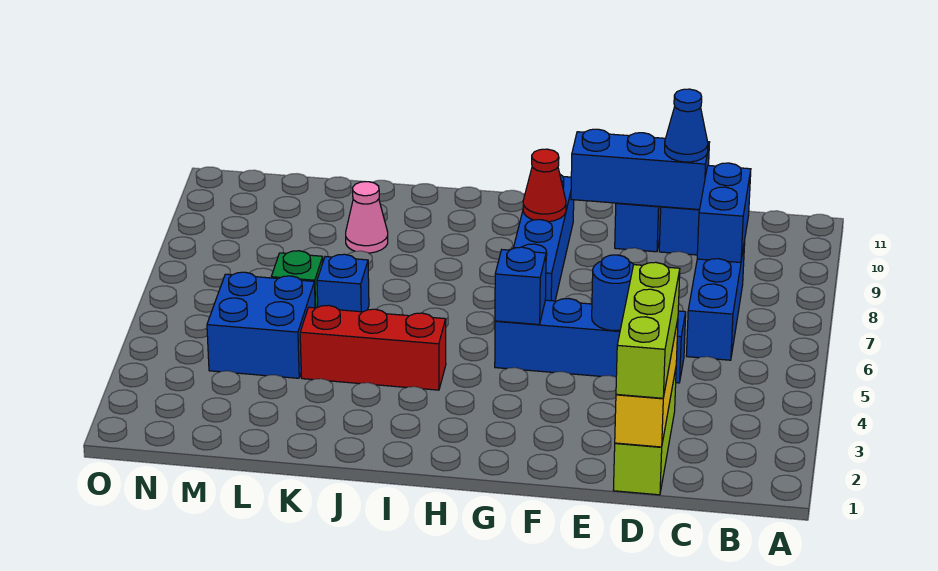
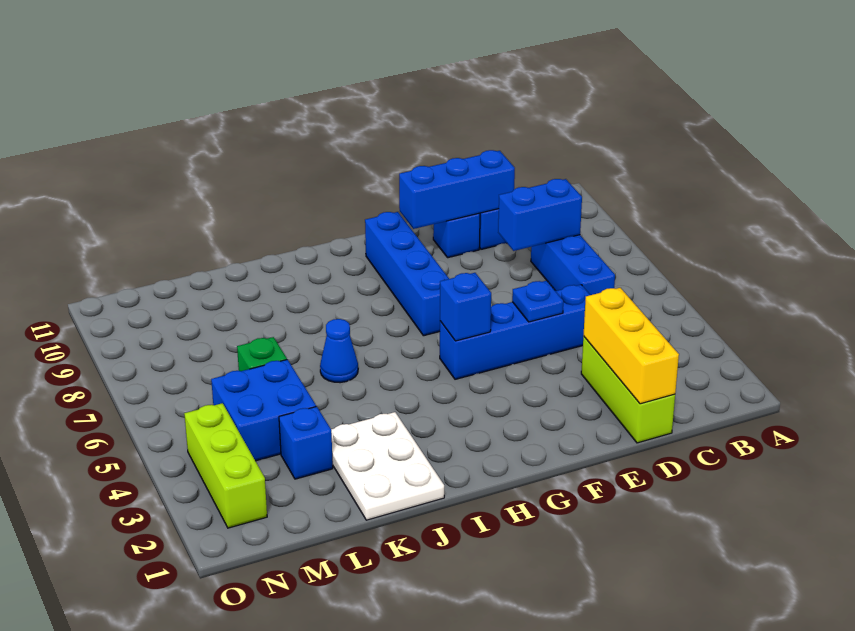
blue 1x2 brick [697,163,751,263] -> blue 1x2 brick turned to [498,179,582,251]
lime 1x3 brick [616,262,680,398] -> lime 1x3 brick moved to [184,403,267,528]
blue 1x1 cone [665,89,708,162] -> blue 1x1 cone moved to [320,319,358,383]
blue 1x1 round brick [592,255,634,330] -> blue 1x1 plate [512,281,563,322]
red 1x1 cone [523,149,566,222] -> none
red 1x3 brick [300,305,446,390] -> none
none -> white 2x3 plate [331,412,444,520]
blue 1x1 brick [317,254,369,312] -> blue 1x1 brick moved to [279,407,333,479]
pink 1x1 cone [346,182,388,253] -> none

